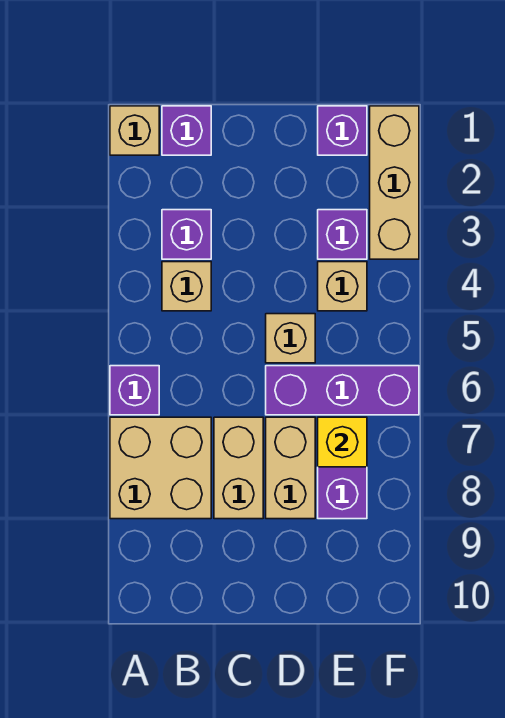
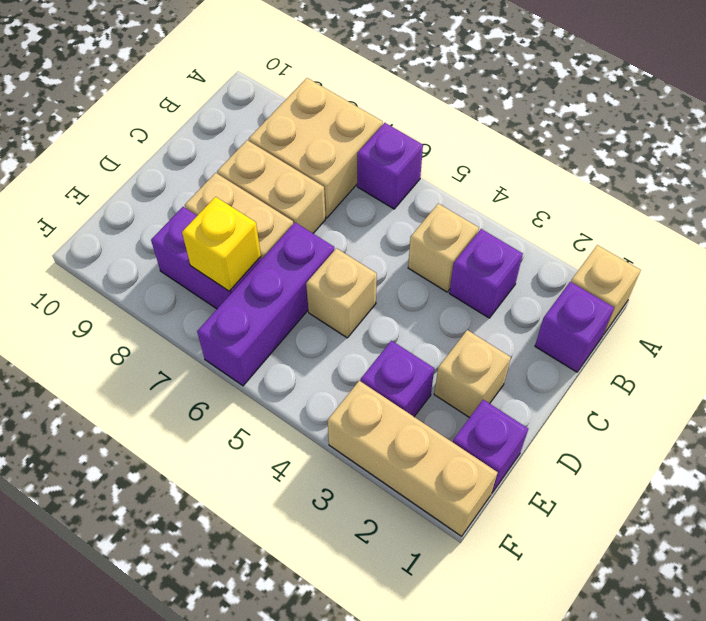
tan 1x1 brick [318,262,367,311] -> tan 1x1 brick moved to [434,330,511,418]

